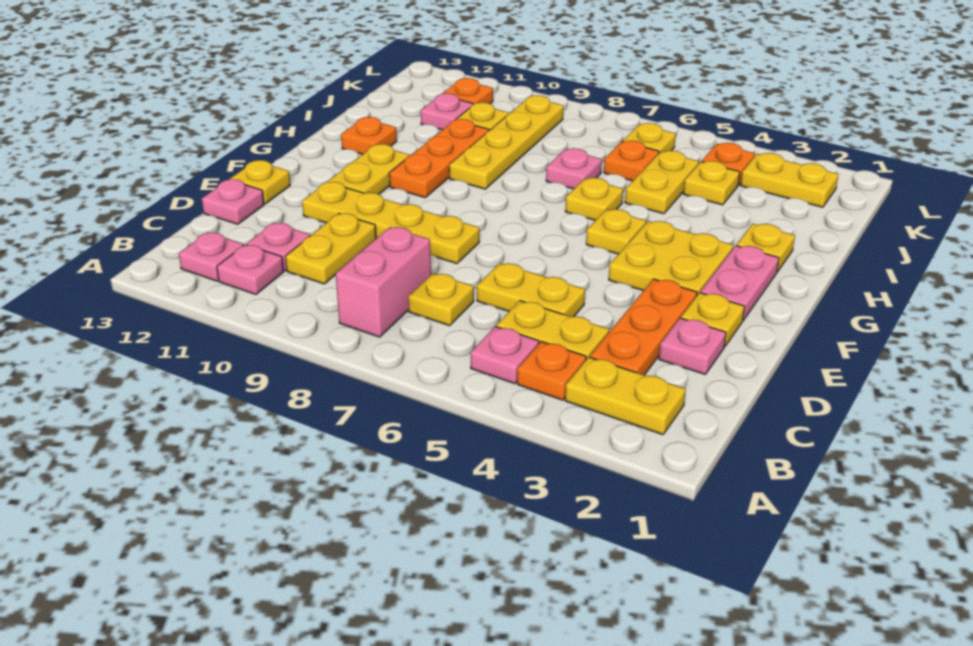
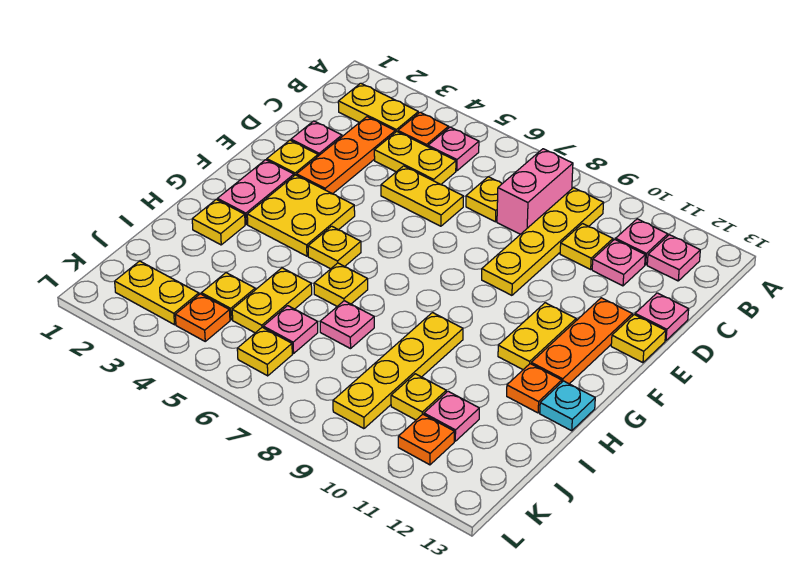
yellow 1x2 plate [285,213,376,284] -> yellow 1x1 plate [560,224,613,269]
yellow 1x4 plate [302,182,479,264] -> yellow 1x4 plate turned to [482,188,603,295]
orange 1x3 plate [389,119,489,198] -> orange 1x3 plate moved to [531,298,632,384]
none -> cyan 1x1 plate [540,381,595,431]
orange 1x1 plate [604,140,659,181] -> pink 1x1 plate [263,306,318,354]

